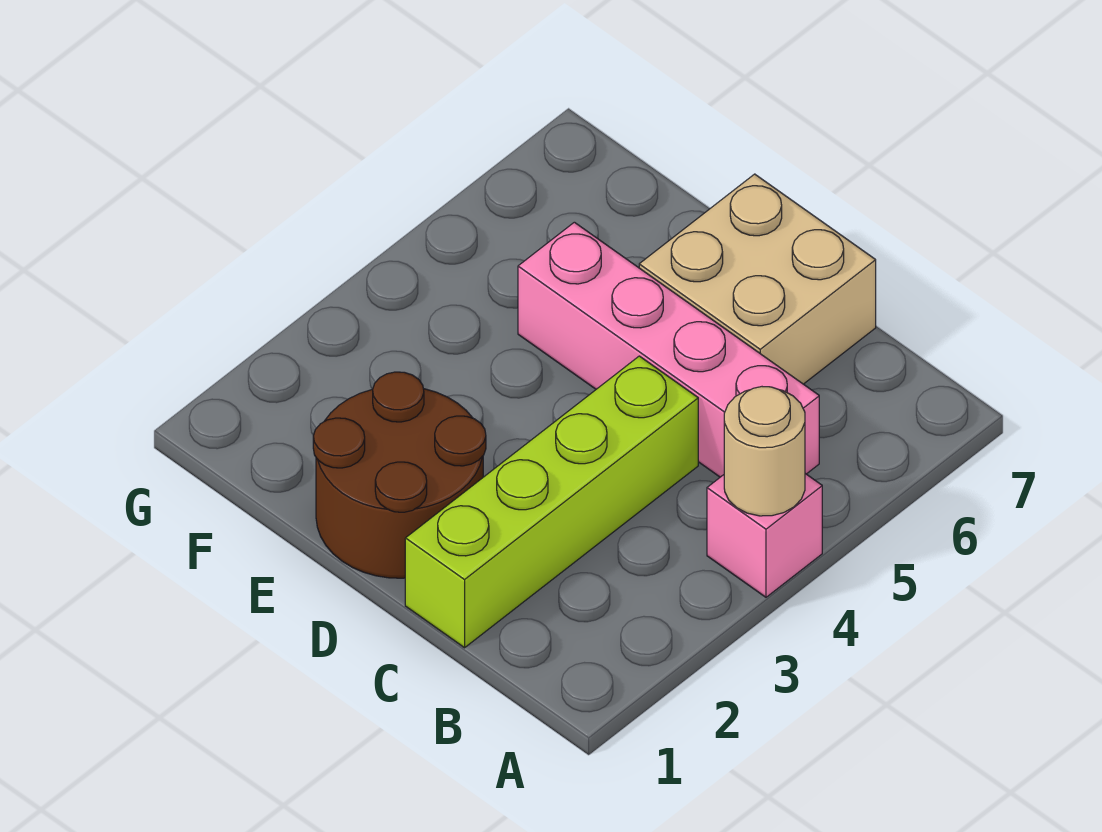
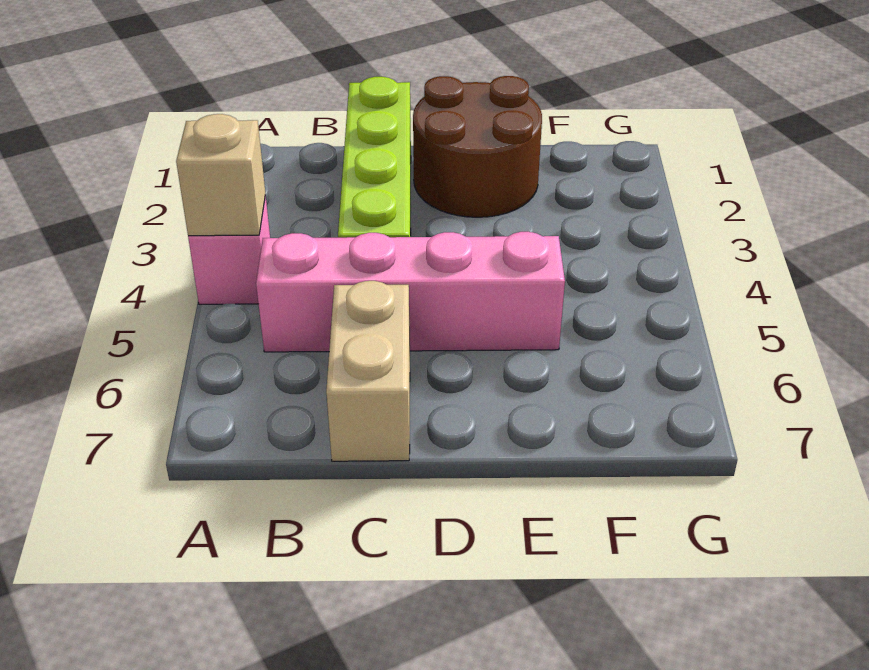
tan 1x1 round brick [724,387,805,516] -> tan 1x1 brick [176,114,265,236]
tan 2x2 brick [639,174,876,384] -> tan 1x2 brick [326,281,410,461]

